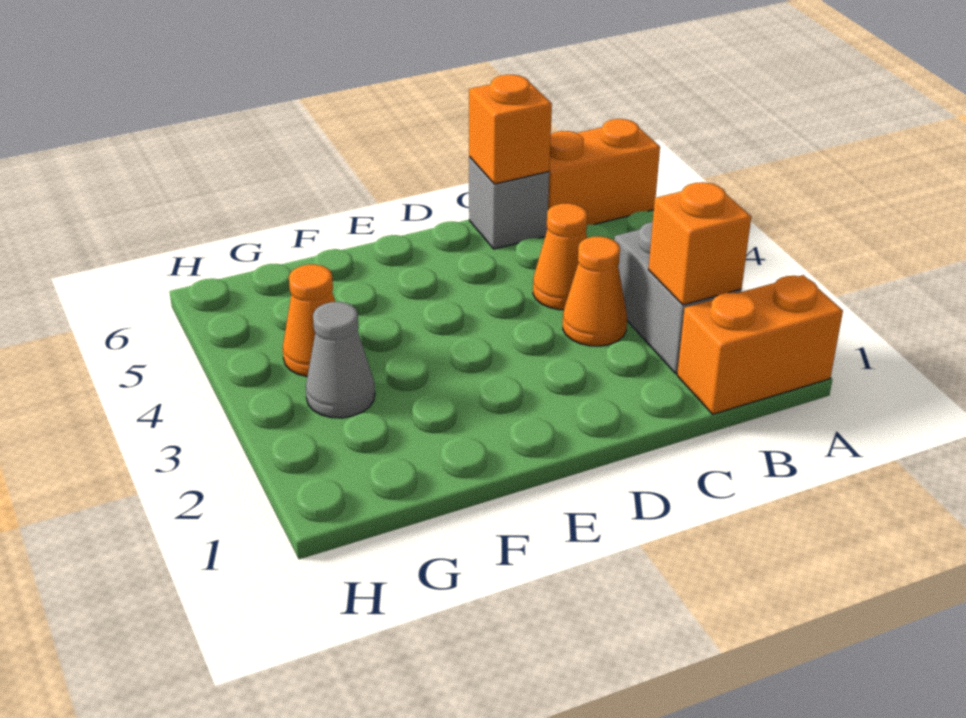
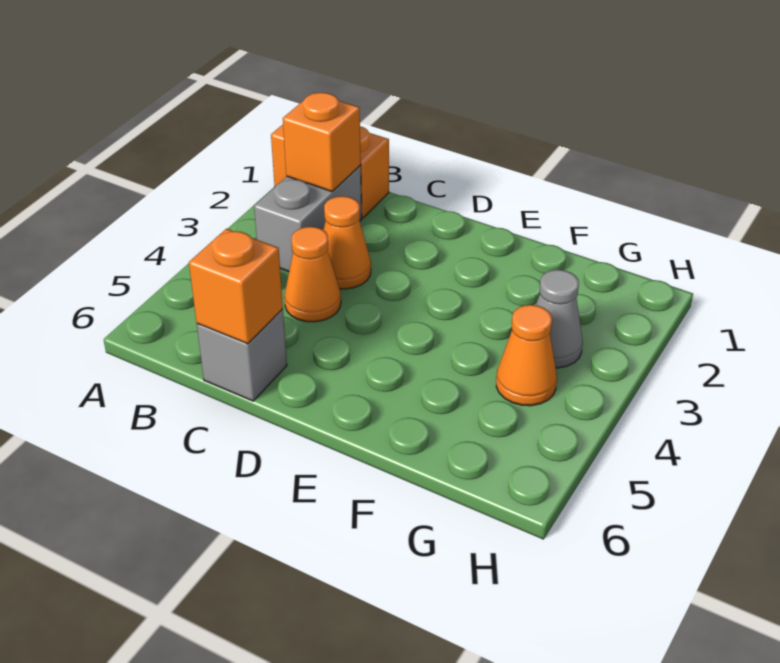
orange 1x2 brick [548,119,660,225] -> none

